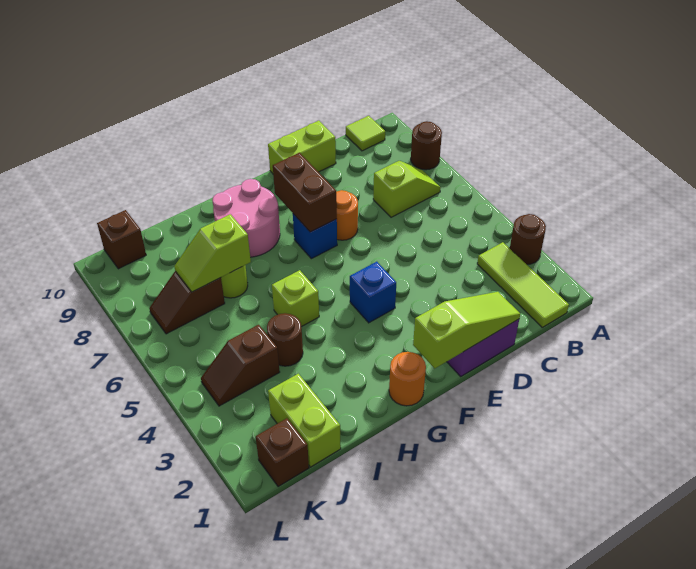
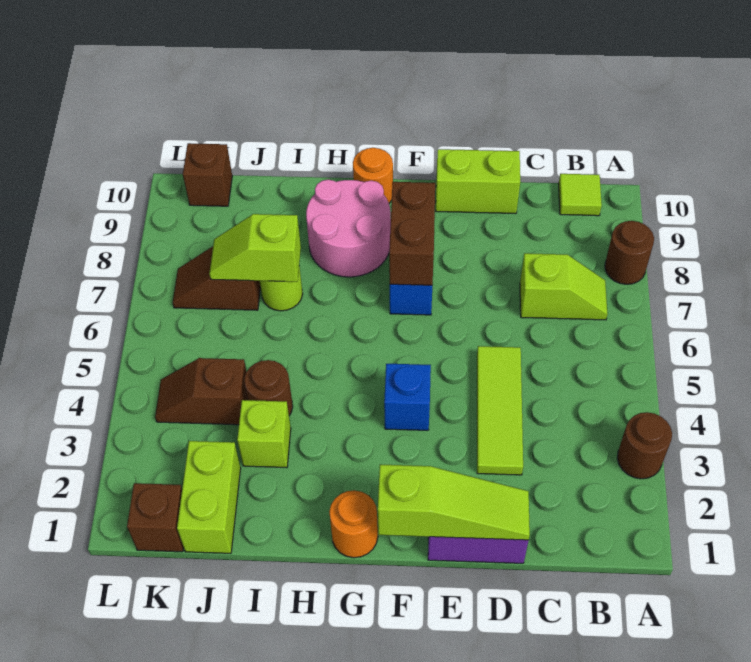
lime 1x3 tile [477,242,569,327] -> lime 1x3 tile moved to [477,346,523,475]
orange 1x1 round brick [336,190,358,240] -> orange 1x1 round brick moved to [353,148,393,203]
lime 1x1 brick [272,270,319,327] -> lime 1x1 brick moved to [237,400,291,468]

